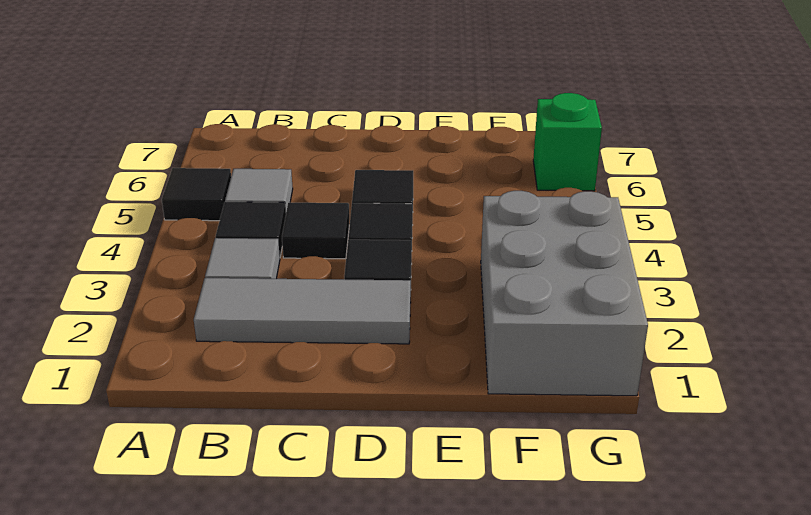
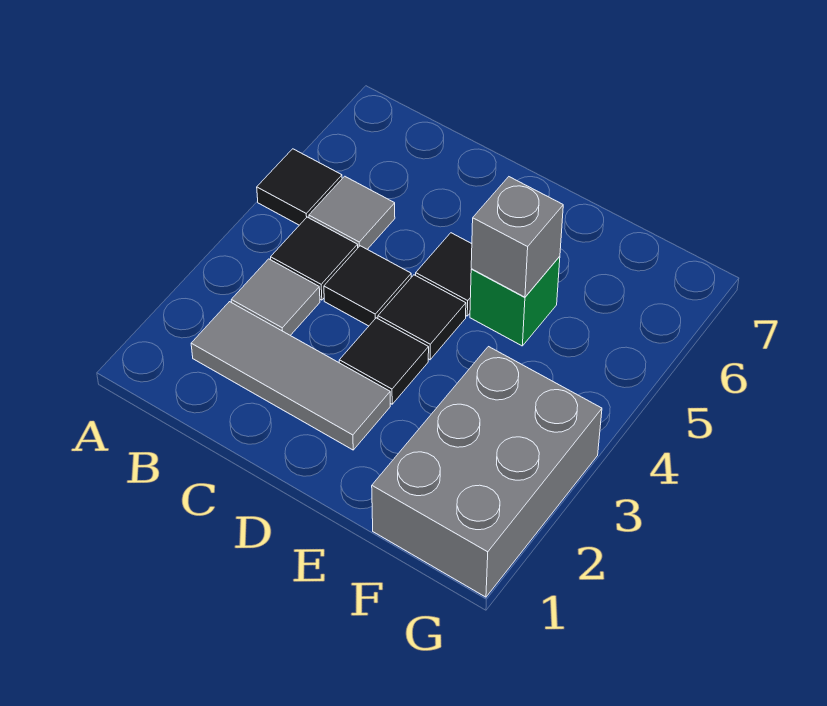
none -> grey 1x1 brick [471,177,563,297]
green 1x1 brick [533,93,602,191] -> green 1x1 brick moved to [470,256,560,346]

